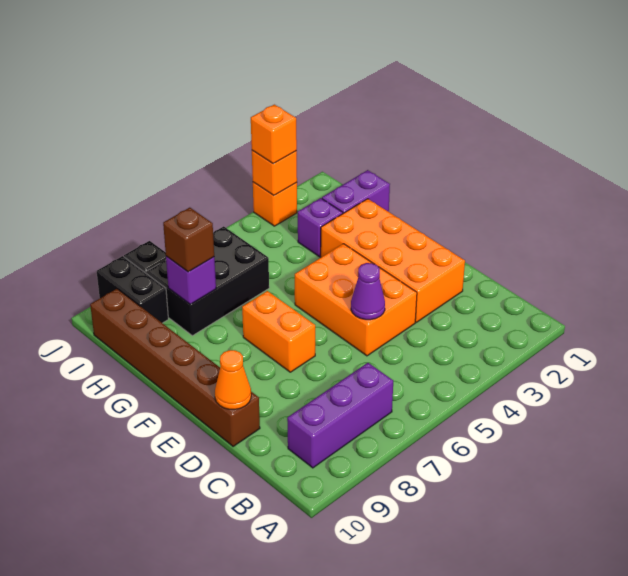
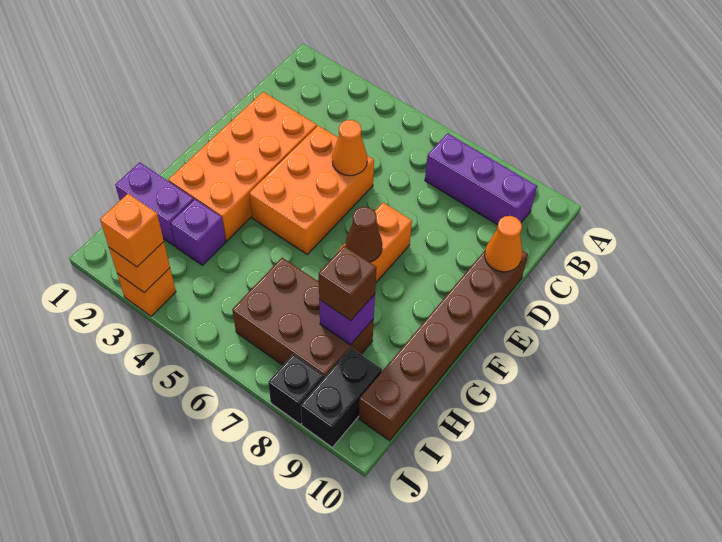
purple 1x1 cone [351,263,385,320] -> orange 1x1 cone [332,120,367,176]
none -> brown 1x1 cone [345,207,382,262]
black 2x3 brick [146,226,269,336] -> brown 2x3 brick [232,258,374,378]

